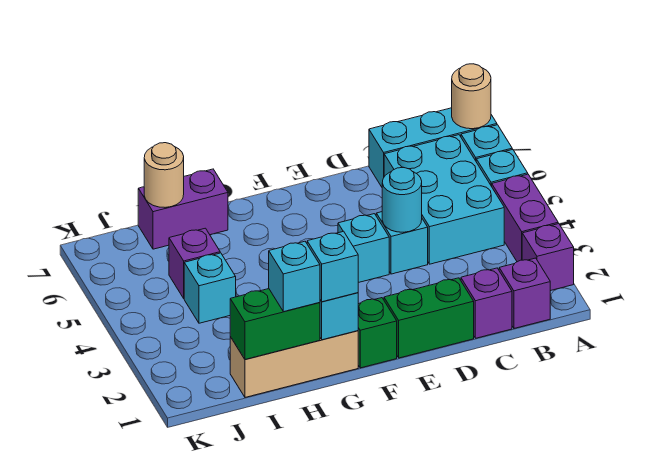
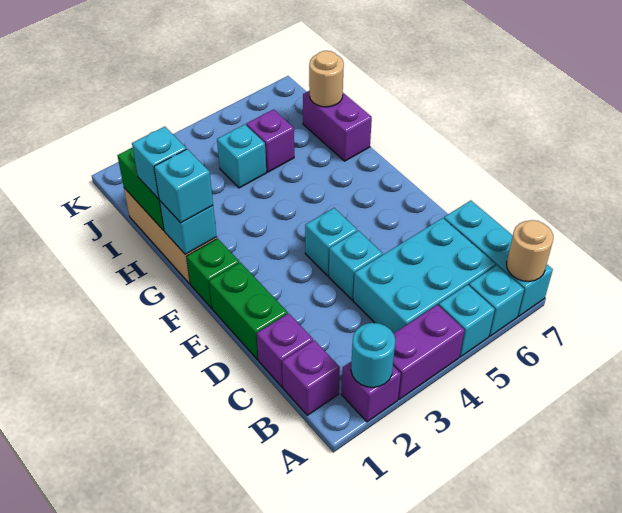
cyan 1x1 round brick [382,168,422,232] -> cyan 1x1 round brick moved to [351,323,395,387]

